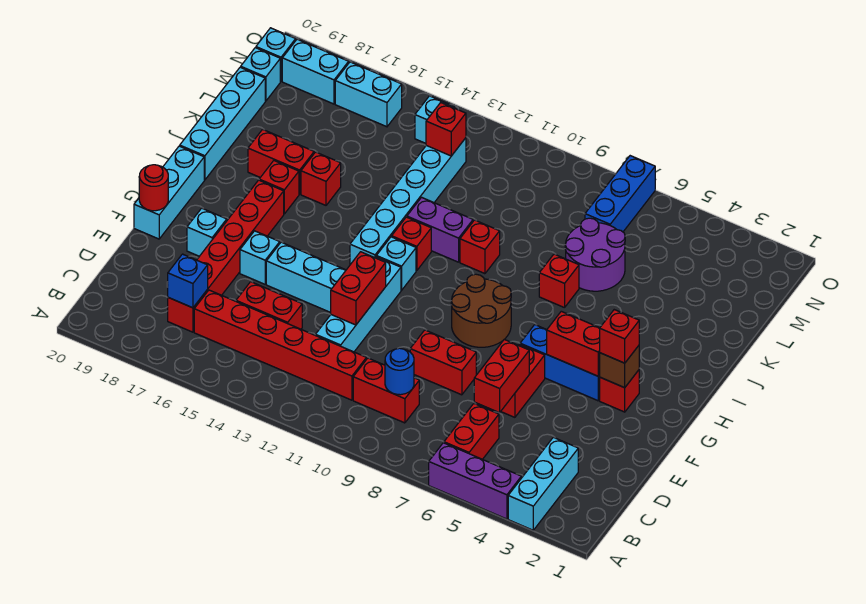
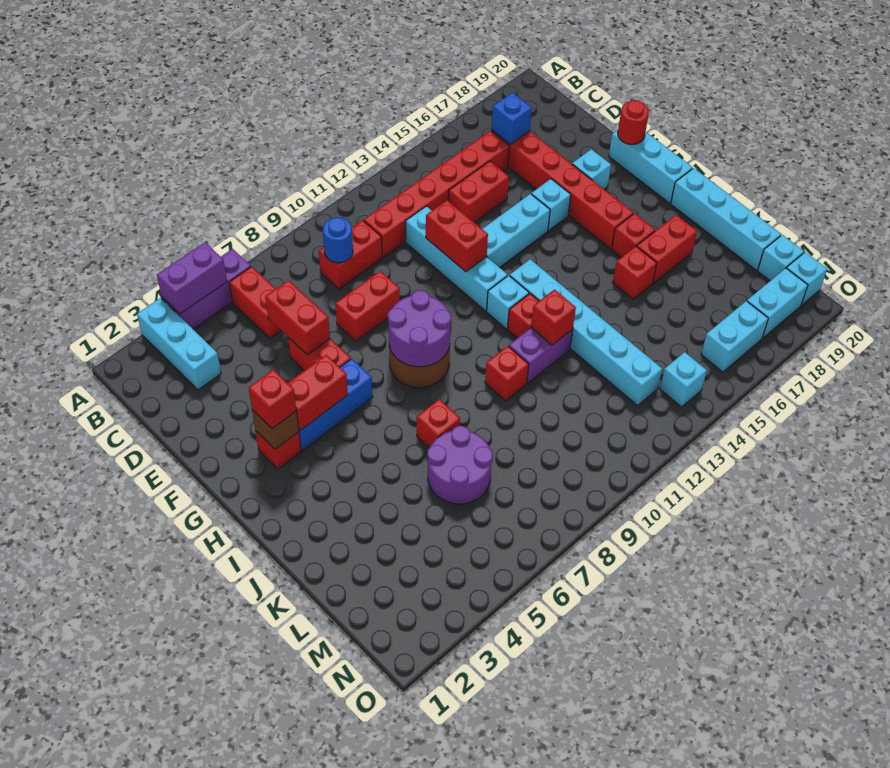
none -> purple 1x2 brick [157,242,227,314]
none -> purple 2x2 round brick [388,290,451,367]
blue 1x3 brick [585,156,655,232] -> none
red 1x1 brick [426,103,466,156] -> red 1x1 brick moved to [531,290,576,345]

